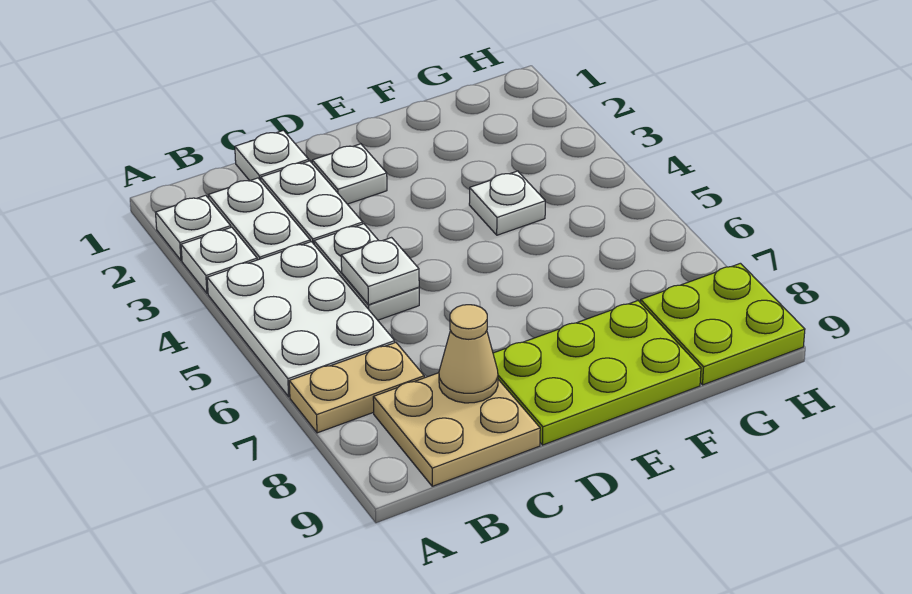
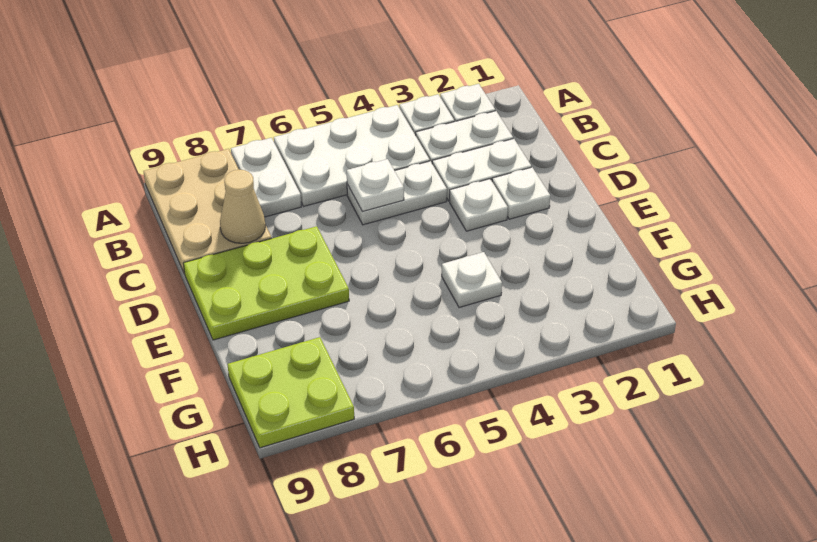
tan 1x2 plate [289,343,424,433] -> white 1x2 plate [231,138,301,217]
tan 2x2 plate [373,373,540,486] -> tan 2x3 plate [143,149,272,274]
white 1x1 plate [235,130,309,181] -> white 1x1 plate moved to [450,179,508,231]
lime 2x3 plate [493,301,701,445] -> lime 2x3 plate turned to [184,226,349,340]

